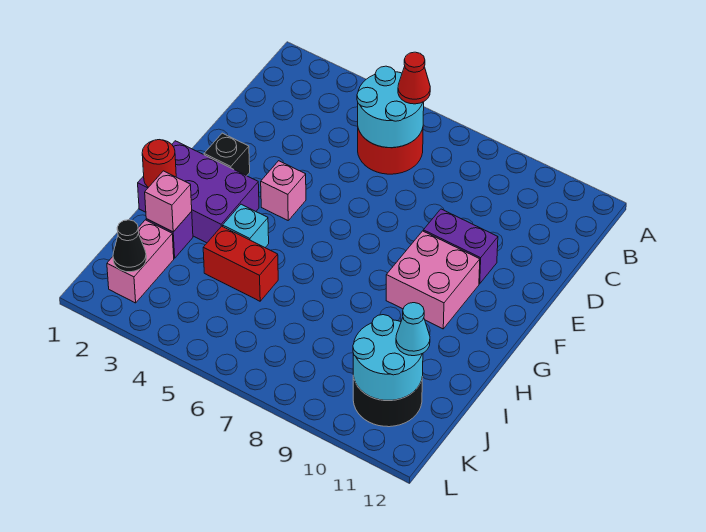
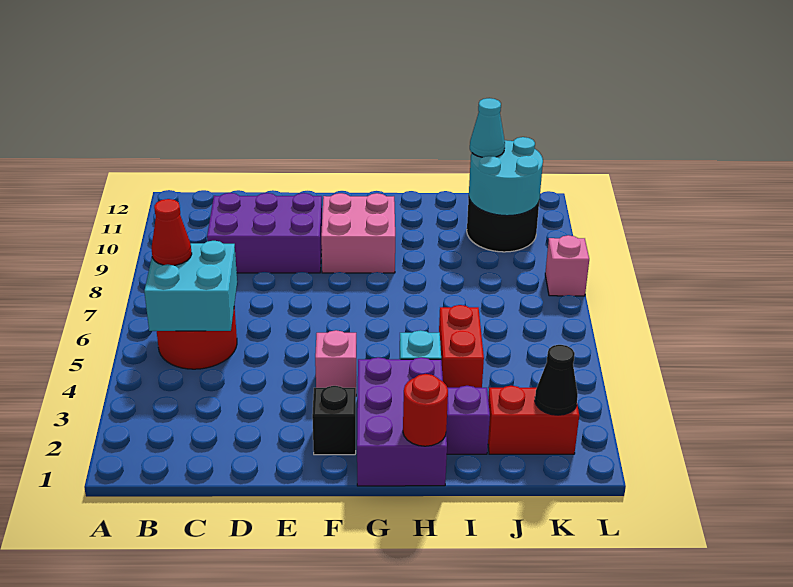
cyan 2x2 round brick [357,66,424,148] -> cyan 2x2 brick [144,241,237,331]
purple 1x2 brick [423,209,498,284] -> purple 2x3 brick [207,193,322,273]
pink 1x1 brick [145,171,192,232] -> pink 1x1 brick moved to [545,235,589,296]
pink 1x2 brick [107,220,174,303] -> red 1x2 brick [488,386,579,454]

